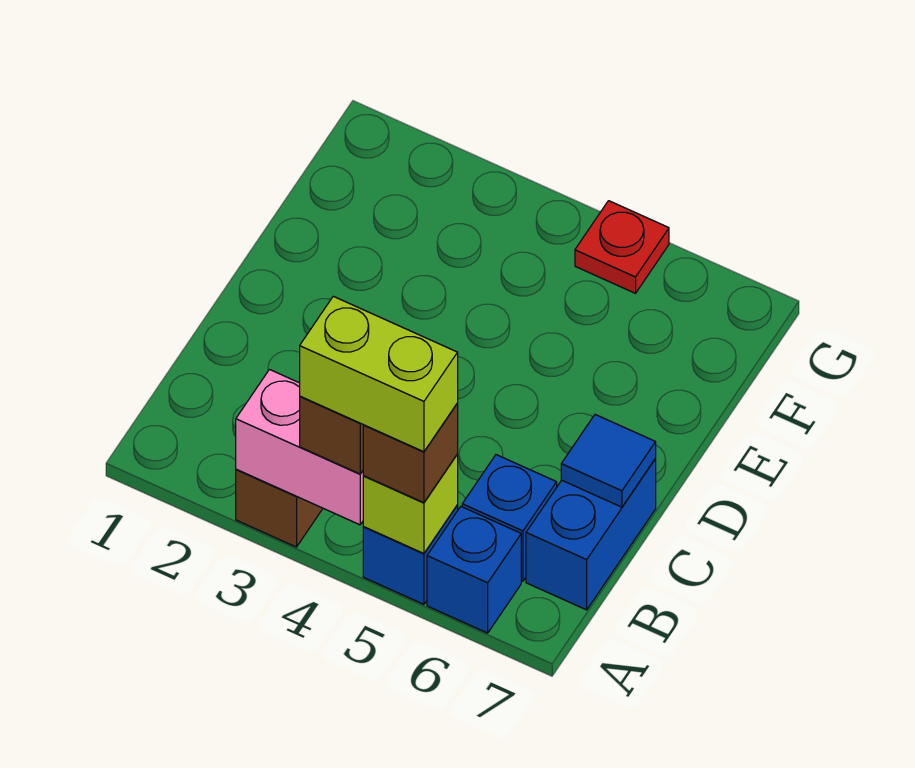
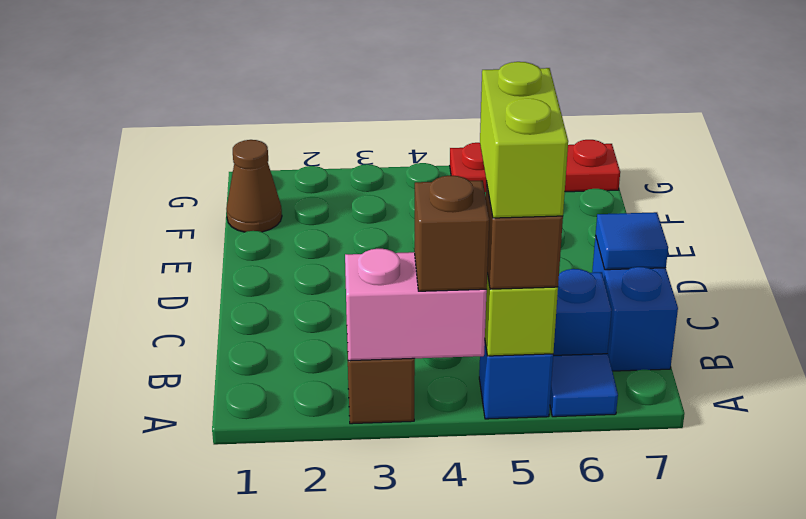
lime 1x2 brick [300,296,458,452] -> lime 1x2 brick turned to [480,62,568,218]
blue 1x1 brick [427,507,521,633] -> blue 1x1 tile [550,354,618,417]
none -> brown 1x1 cone [226,140,282,232]
red 1x1 plate [575,201,669,293] -> red 1x3 plate [450,140,620,192]

